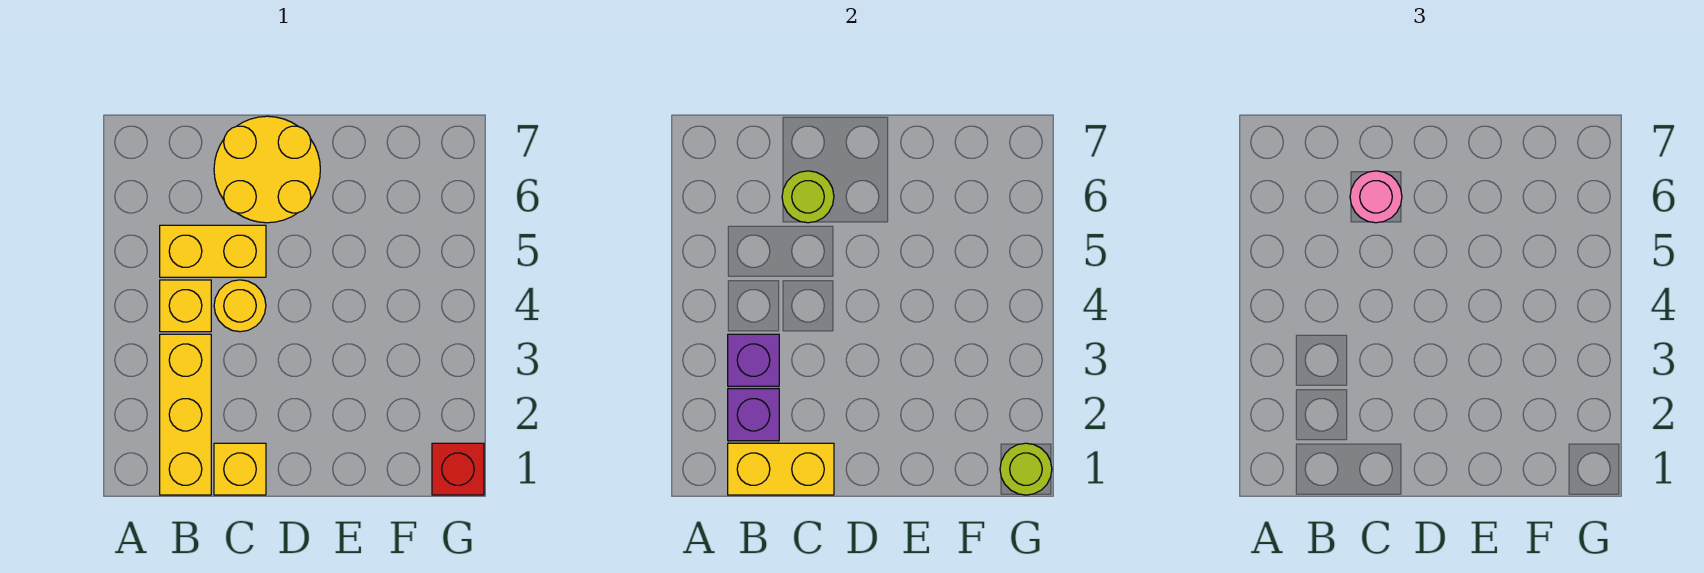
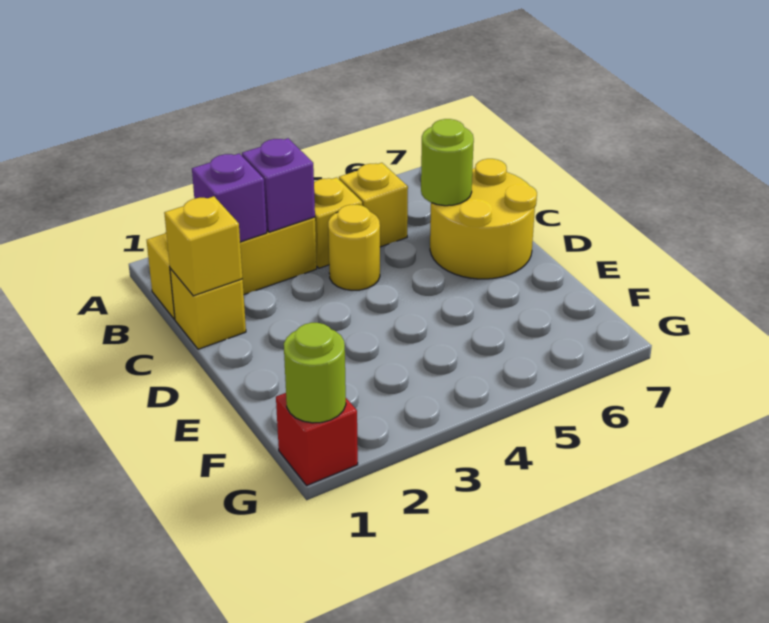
yellow 1x2 brick [728,443,834,495] -> yellow 1x1 brick [164,196,243,296]
yellow 1x2 brick [160,225,266,277] -> yellow 1x1 brick [339,163,408,247]
pink 1x1 round brick [1350,171,1402,223] -> none

